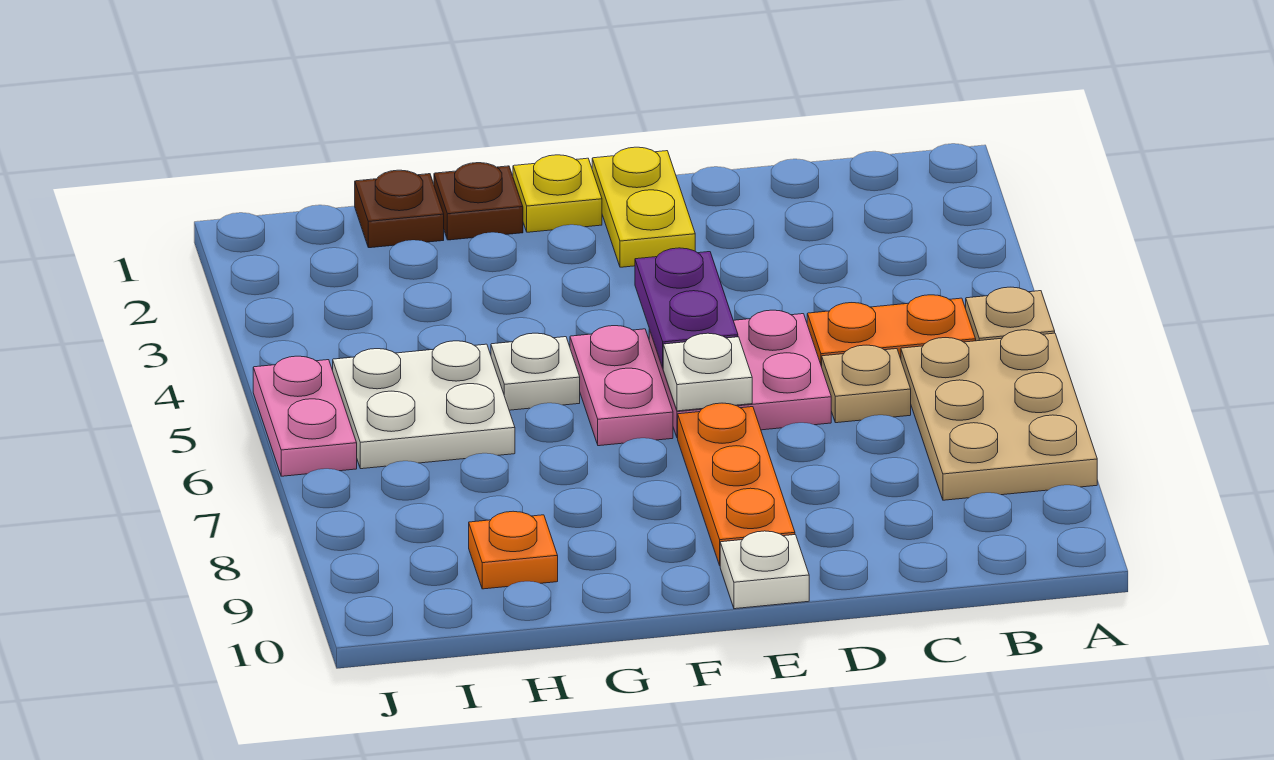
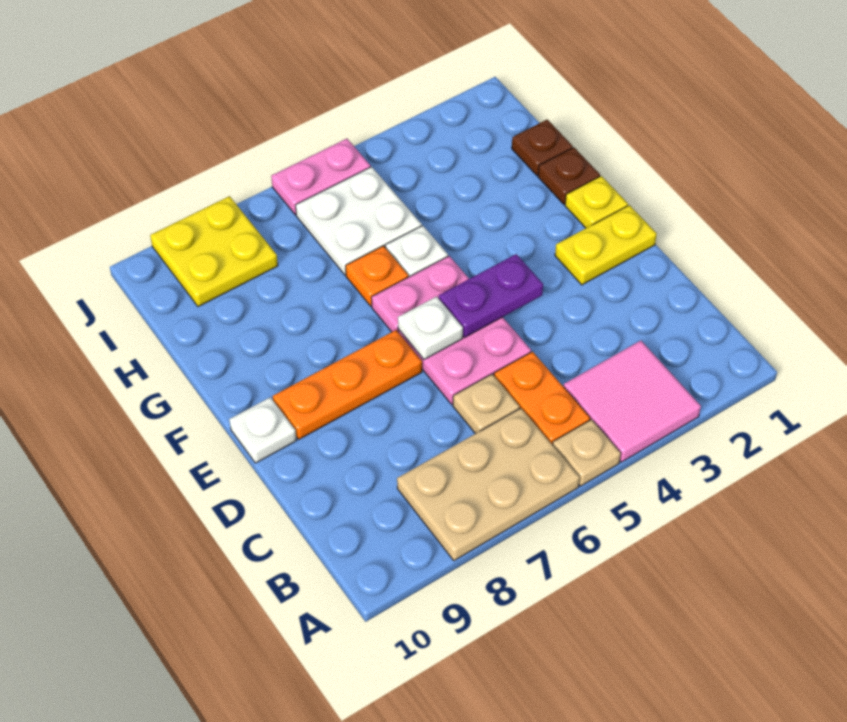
none -> pink 2x2 tile [563,341,701,462]
orange 1x1 plate [469,511,558,589] -> orange 1x1 plate moved to [346,246,408,306]
none -> yellow 2x2 plate [150,196,278,307]

